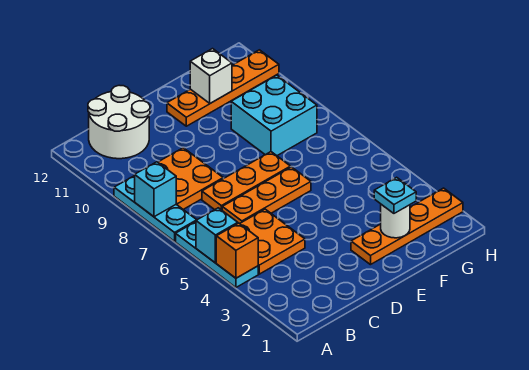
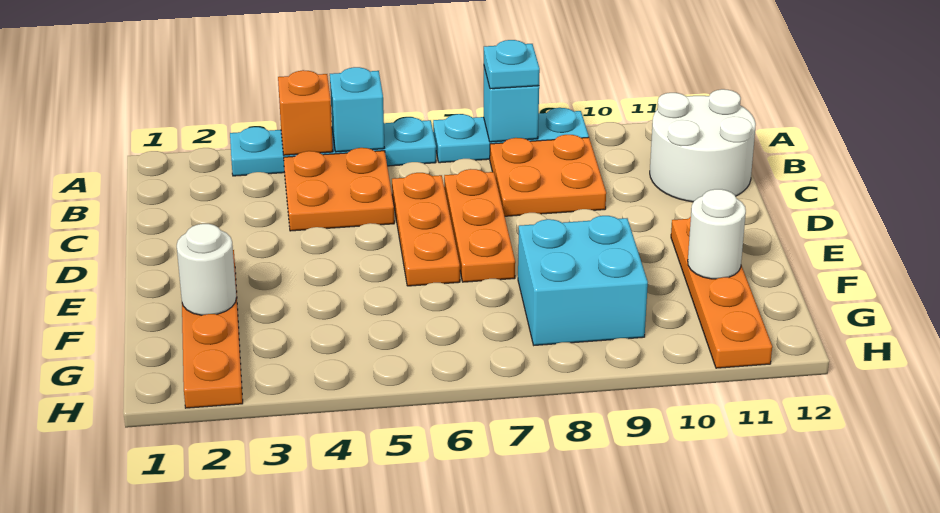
cyan 1x3 plate [176,222,258,287] -> cyan 1x4 plate [230,117,436,176]
cyan 1x1 plate [374,177,416,213] -> cyan 1x1 plate moved to [484,40,540,89]
white 1x1 brick [190,49,232,103] -> white 1x1 round brick [688,189,746,279]

